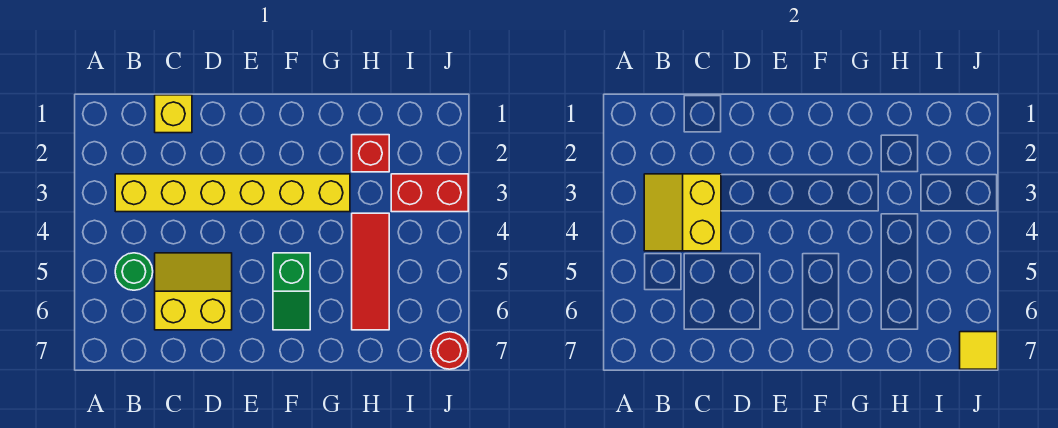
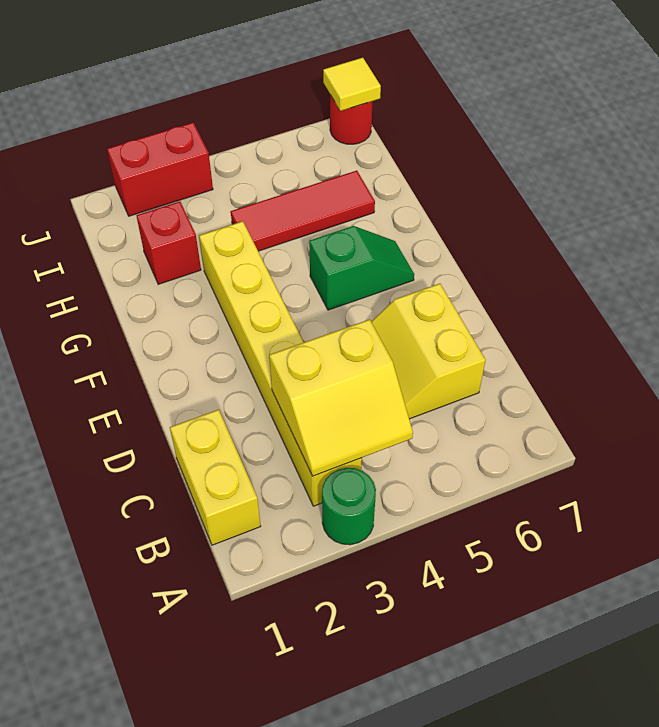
green 1x1 round brick [115,253,153,290] -> green 1x1 round brick moved to [322,468,376,545]
yellow 1x1 brick [155,95,192,133] -> yellow 1x2 brick [170,410,261,545]
red 1x2 brick [391,174,468,212] -> red 1x2 brick turned to [107,123,213,216]

